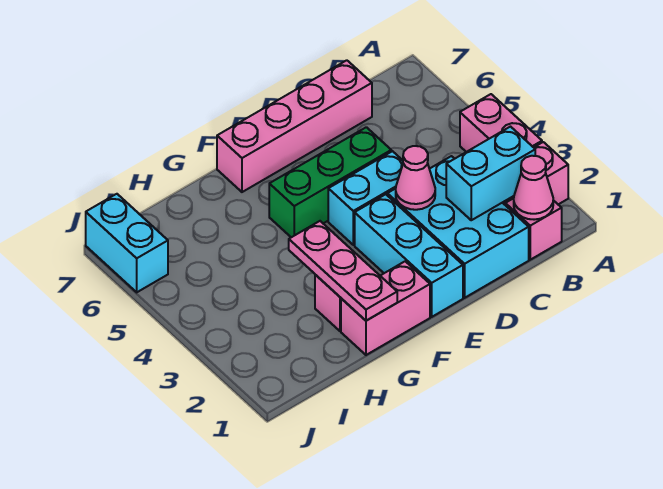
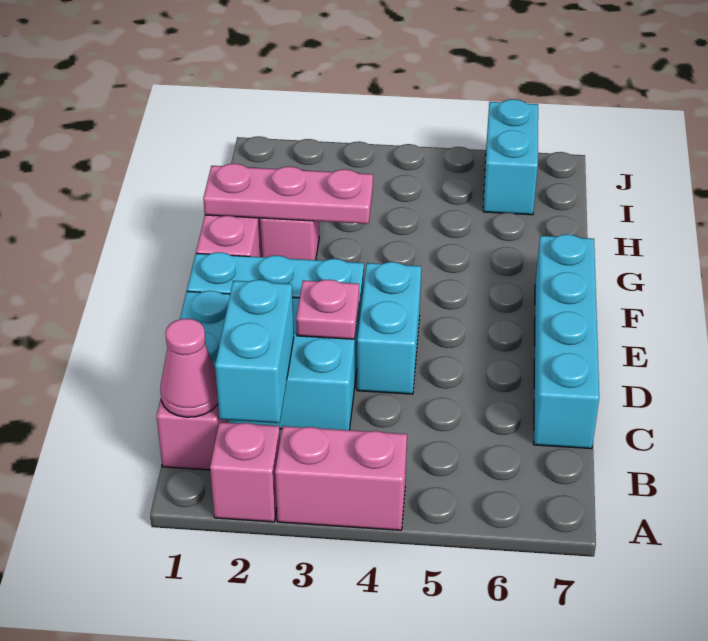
pink 1x4 brick [217,60,372,192] -> cyan 1x4 brick [534,234,599,449]
pink 1x1 cone [396,146,435,210] -> pink 1x1 plate [296,279,359,339]
green 1x3 brick [269,127,391,237] -> none
cyan 1x2 brick [86,194,168,292] -> cyan 1x2 brick turned to [483,99,538,215]

